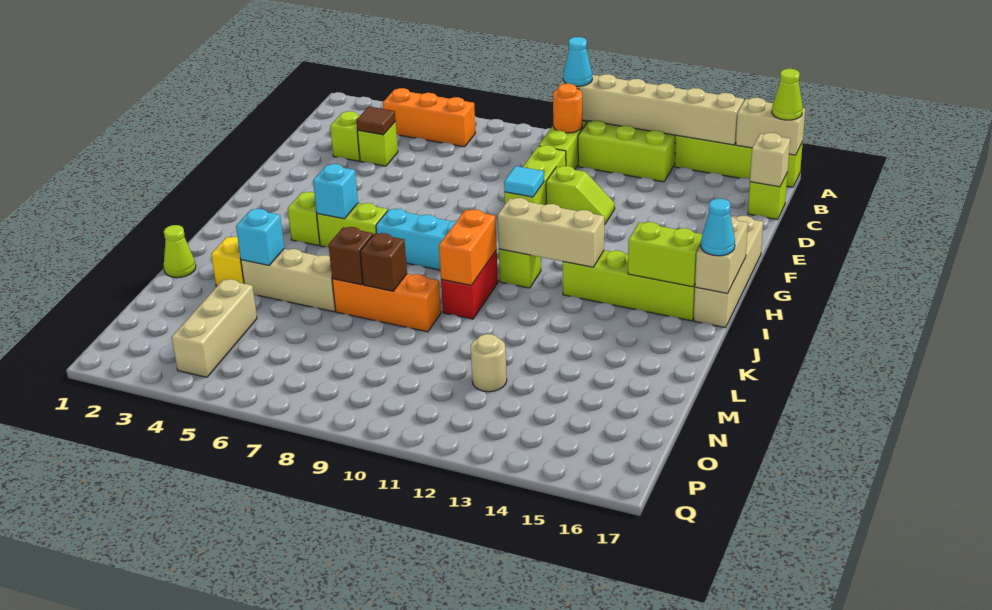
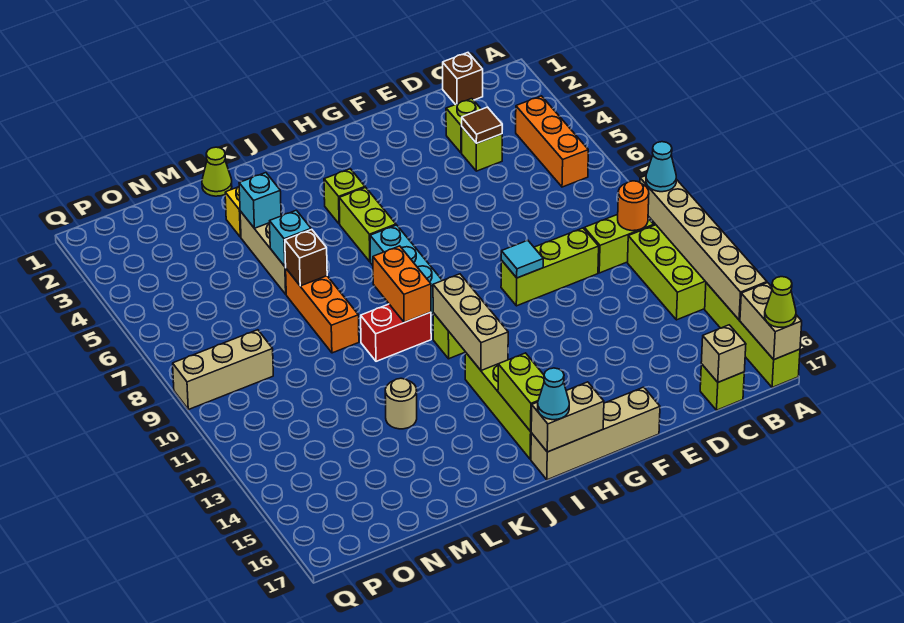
lime 1x2 slope [546,166,615,224] -> none
cyan 1x1 brick [313,164,358,219] -> cyan 1x1 brick moved to [270,210,311,266]
orange 1x2 brick [439,209,497,285] -> orange 1x2 brick turned to [373,246,431,322]
brown 1x1 brick [360,233,407,291] -> brown 1x1 brick moved to [443,53,483,105]
tan 1x3 brick [172,279,257,377] -> tan 1x3 brick moved to [173,330,273,410]
tan 1x1 round brick [471,334,507,392] -> tan 1x1 round brick moved to [385,378,417,429]

